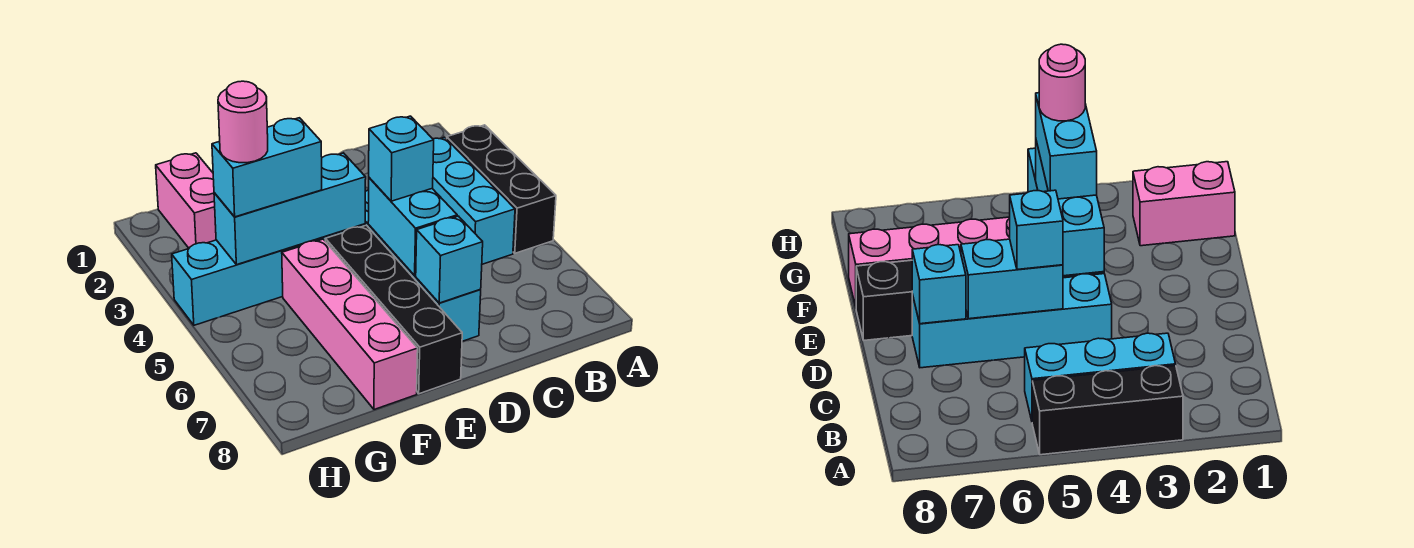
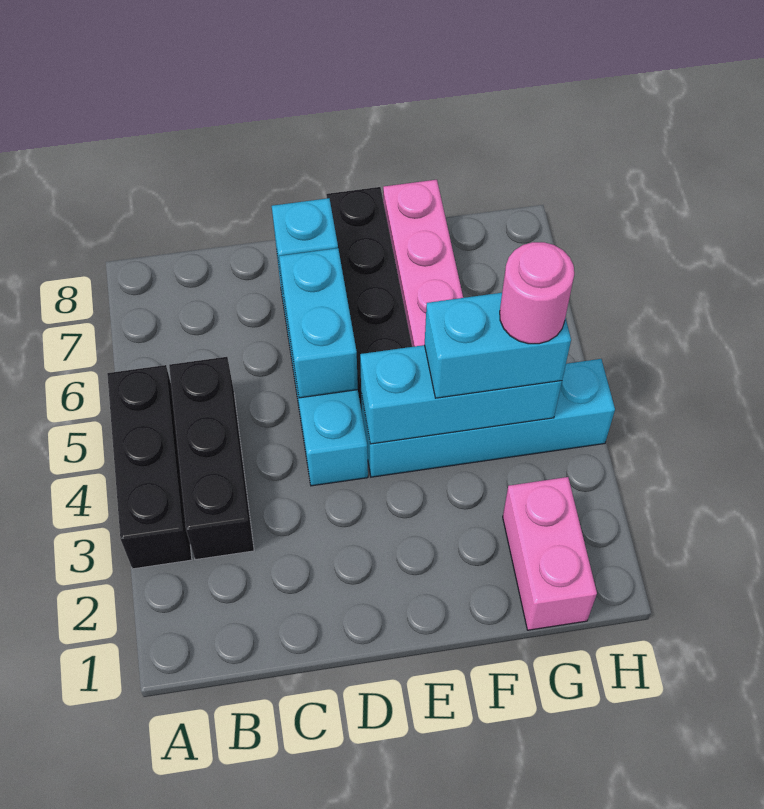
cyan 1x3 brick [432,137,515,264] -> black 1x3 brick [169,357,254,560]
cyan 1x1 brick [369,116,434,201] -> none

